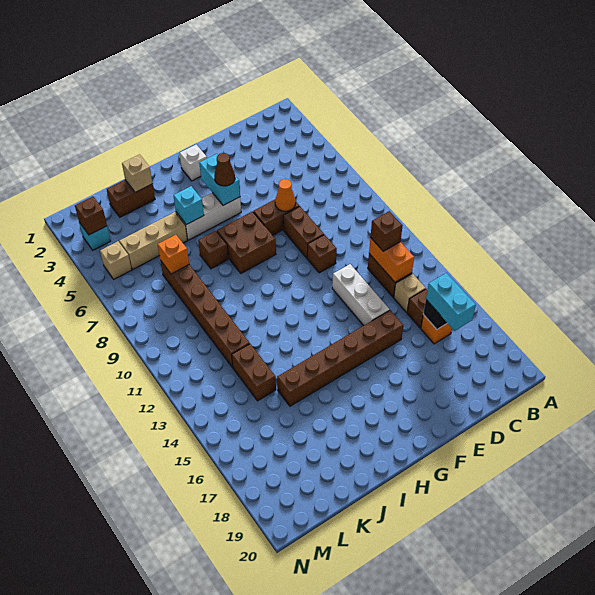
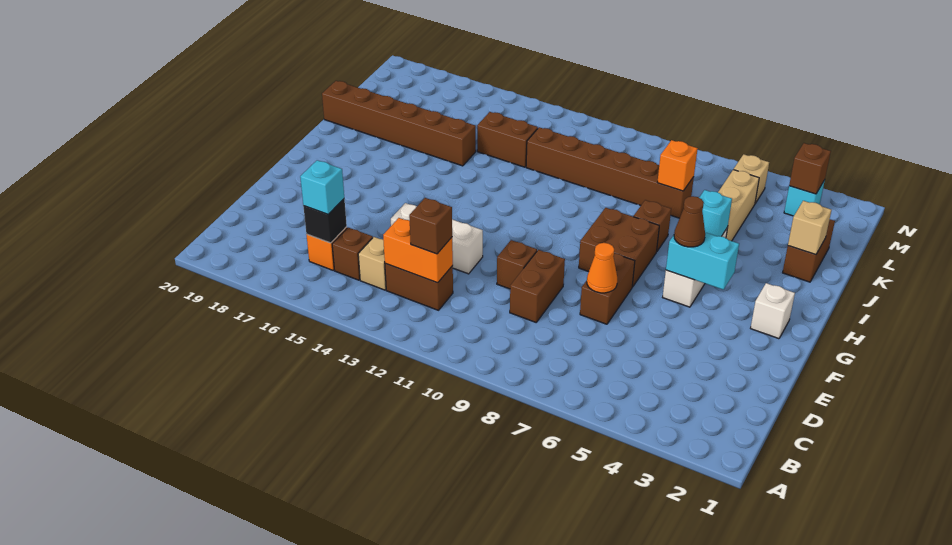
cyan 1x2 brick [426,273,476,331] -> cyan 1x1 brick [300,160,344,214]
brown 1x2 brick [283,207,324,258] -> brown 1x2 brick turned to [510,250,565,322]
brown 1x6 brick [277,310,403,406] -> brown 1x6 brick turned to [322,81,476,166]

